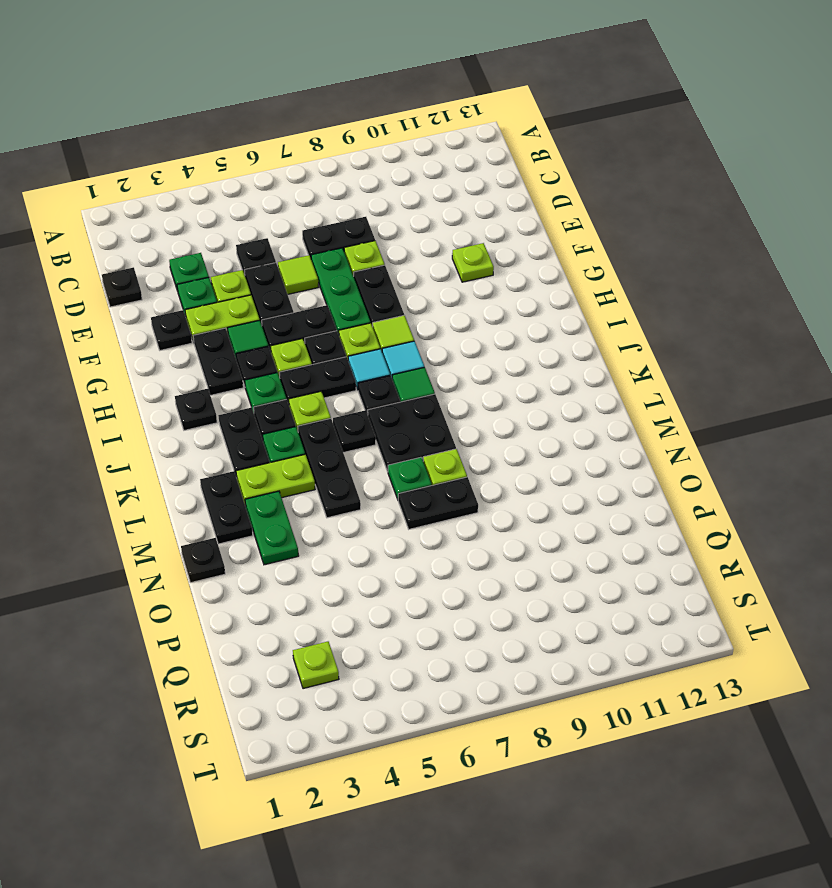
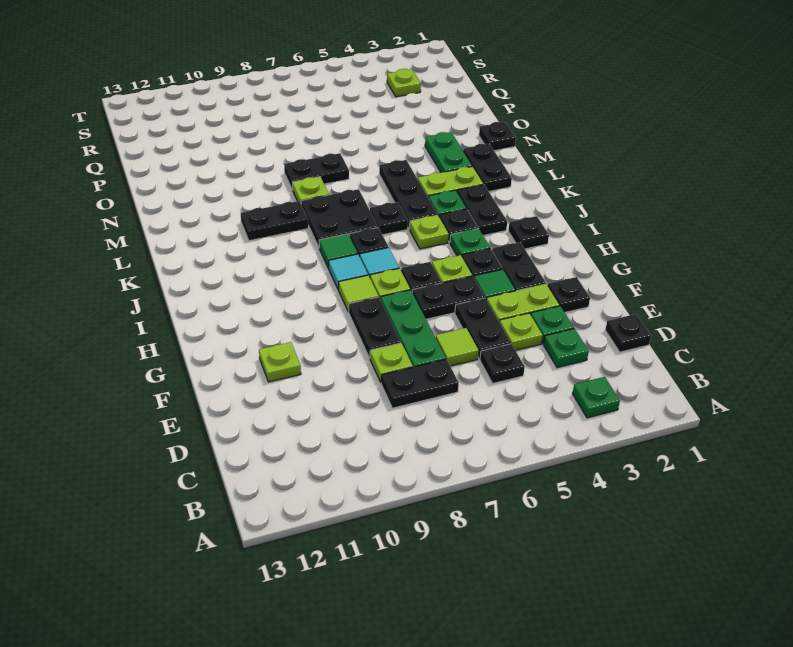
black 1x2 plate [279,357,356,404] -> black 1x2 plate moved to [241,201,308,241]
green 1x1 plate [388,457,432,499] -> green 1x1 plate moved to [572,377,620,418]

